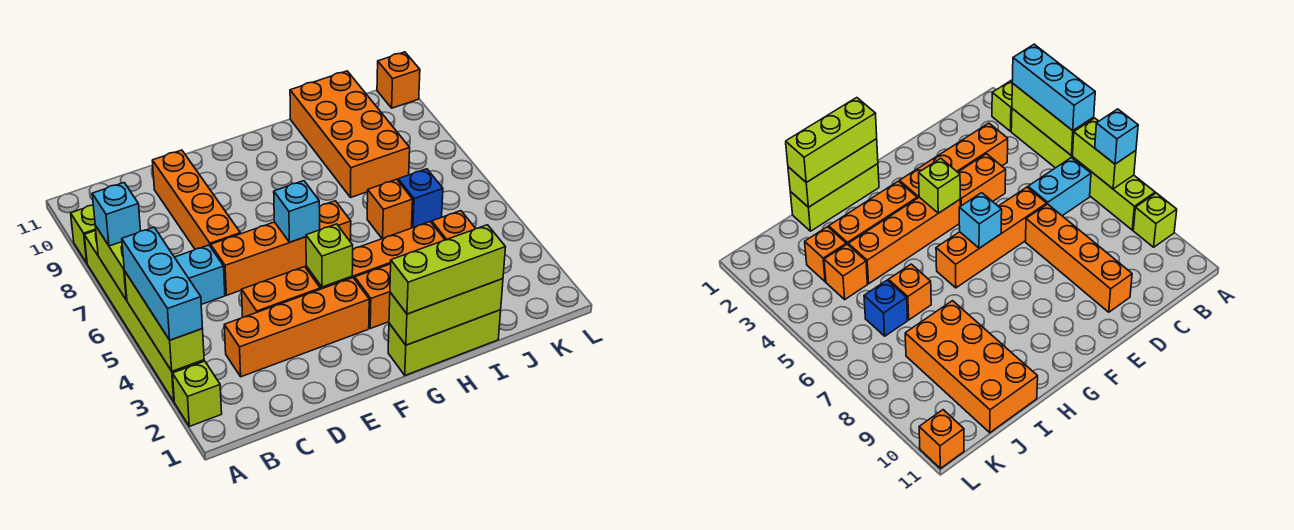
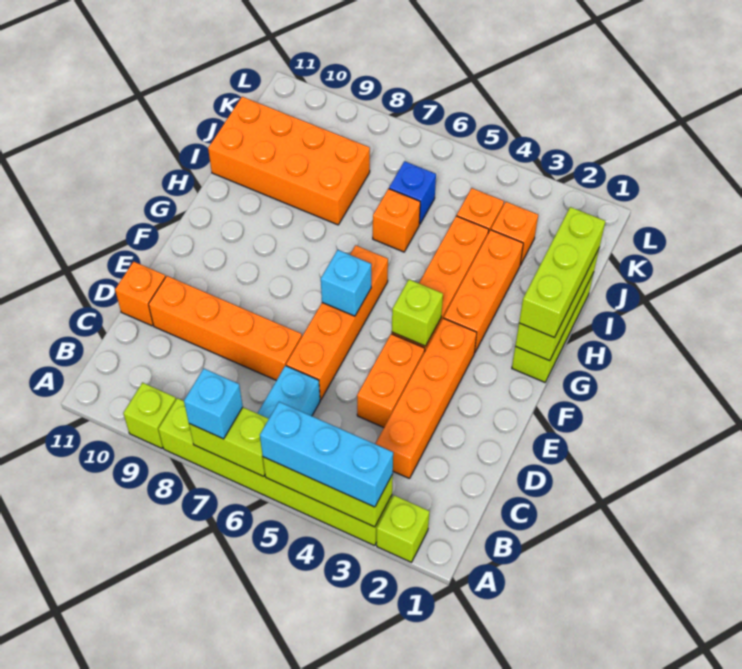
orange 1x1 brick [377,52,420,108] -> orange 1x1 brick moved to [115,262,166,326]

